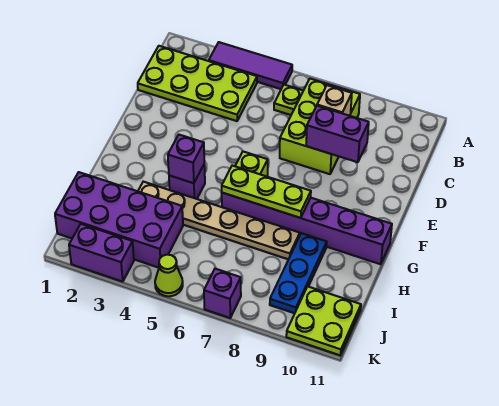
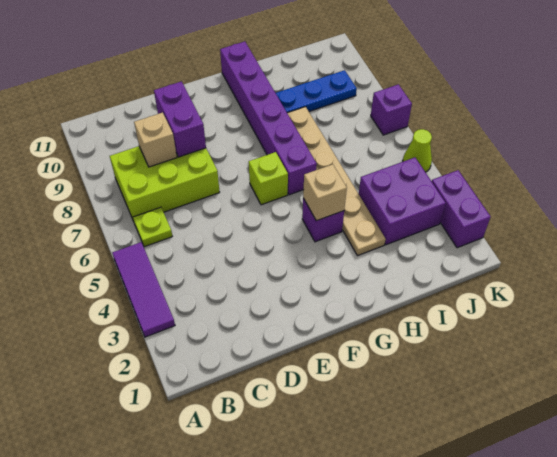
lime 2x4 plate [138,46,257,121] -> none
purple 1x1 brick [168,135,204,183] -> tan 1x1 brick [303,164,347,221]
lime 1x3 plate [222,166,311,218] -> none
purple 2x4 brick [55,172,183,268] -> purple 2x2 brick [359,158,446,245]
lime 2x2 plate [286,286,361,355] -> none

